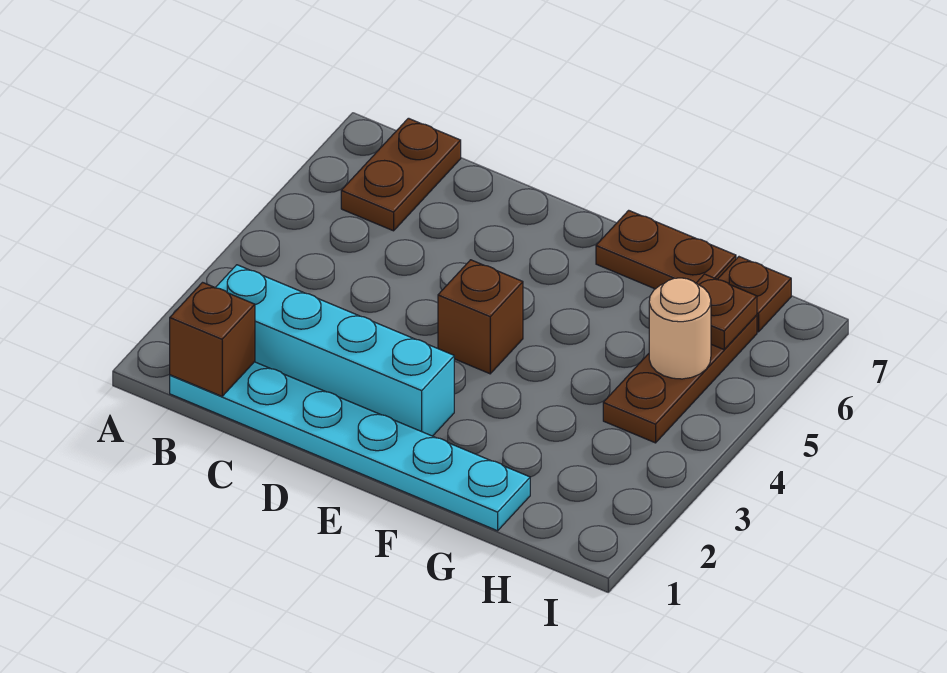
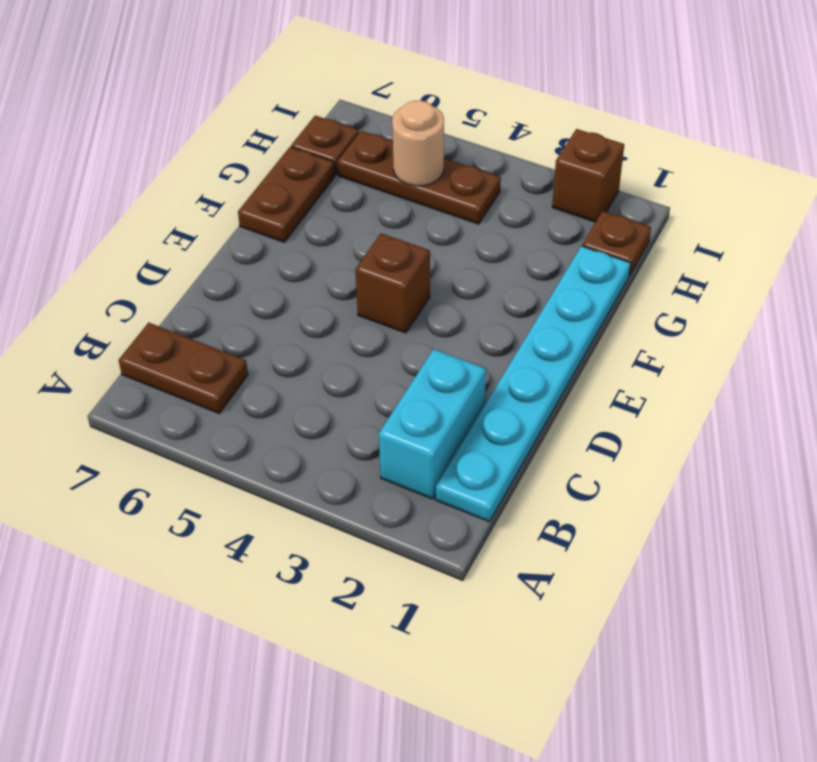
brown 1x1 brick [170,283,255,396] -> brown 1x1 brick moved to [552,129,624,222]
cyan 1x4 brick [215,265,454,436] -> cyan 1x2 brick [379,349,486,499]
brown 1x1 plate [696,274,757,350] -> brown 1x1 plate moved to [582,211,651,276]

